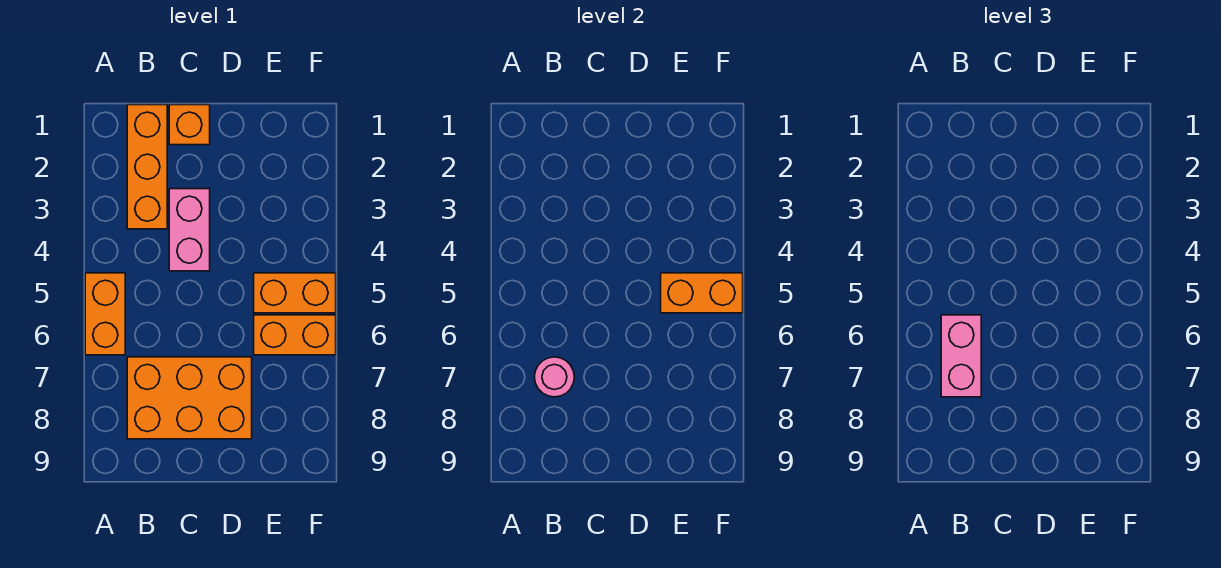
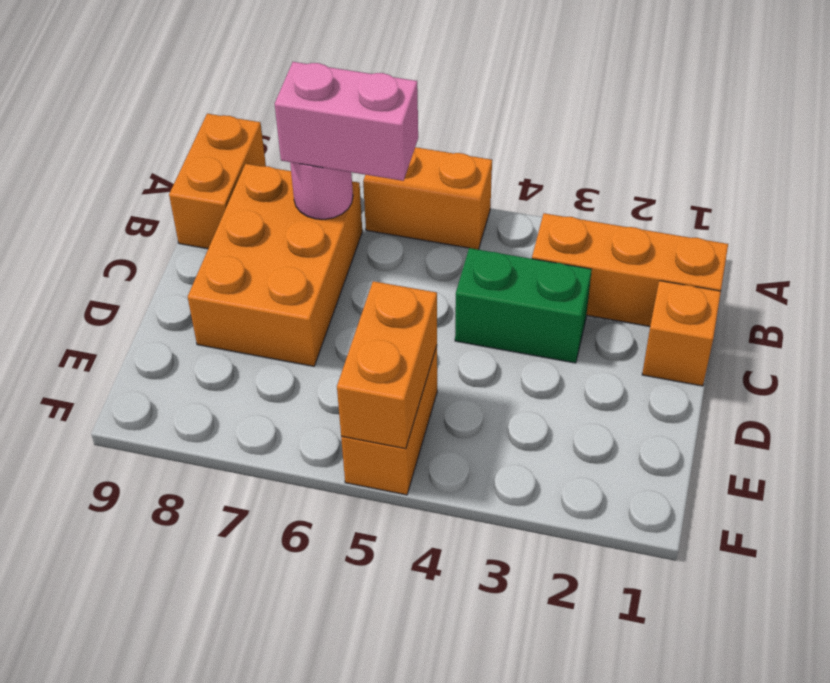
pink 1x2 brick [169,189,210,271] -> green 1x2 brick [455,248,592,363]
orange 1x2 brick [254,315,336,355] -> orange 1x2 brick moved to [169,114,266,249]

